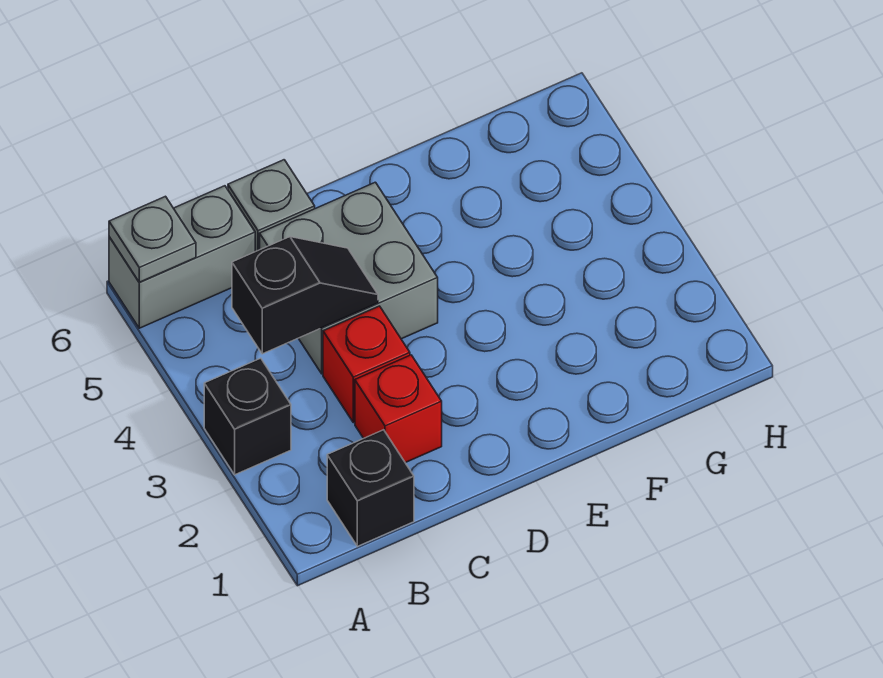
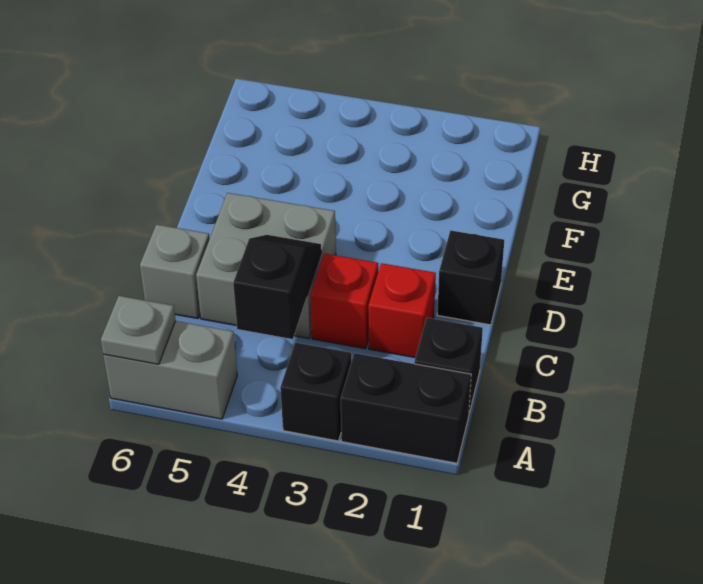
none -> black 1x2 brick [341,353,471,463]
grey 1x2 brick [109,186,255,328] -> grey 1x2 brick turned to [103,321,237,419]
none -> black 1x1 brick [437,230,504,325]

